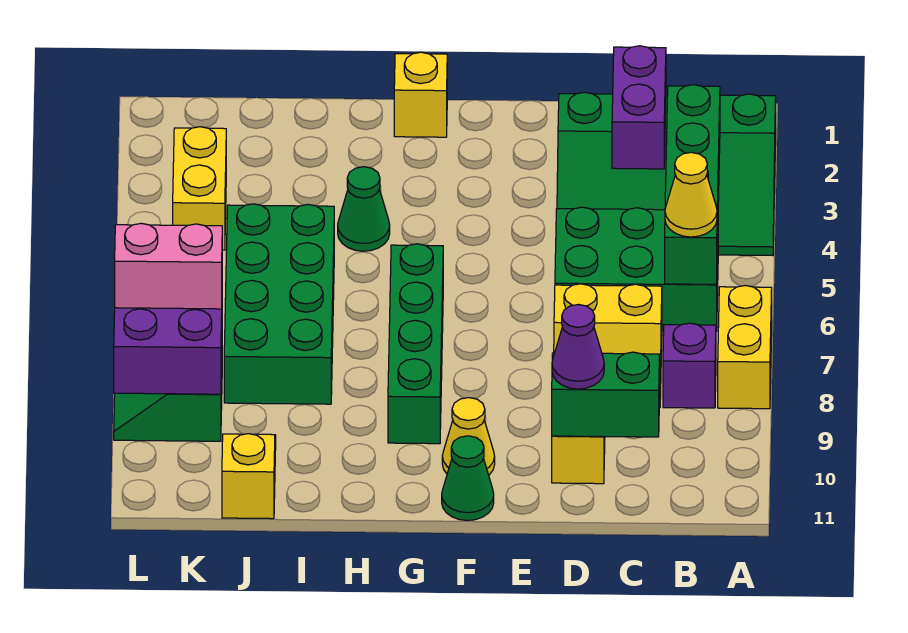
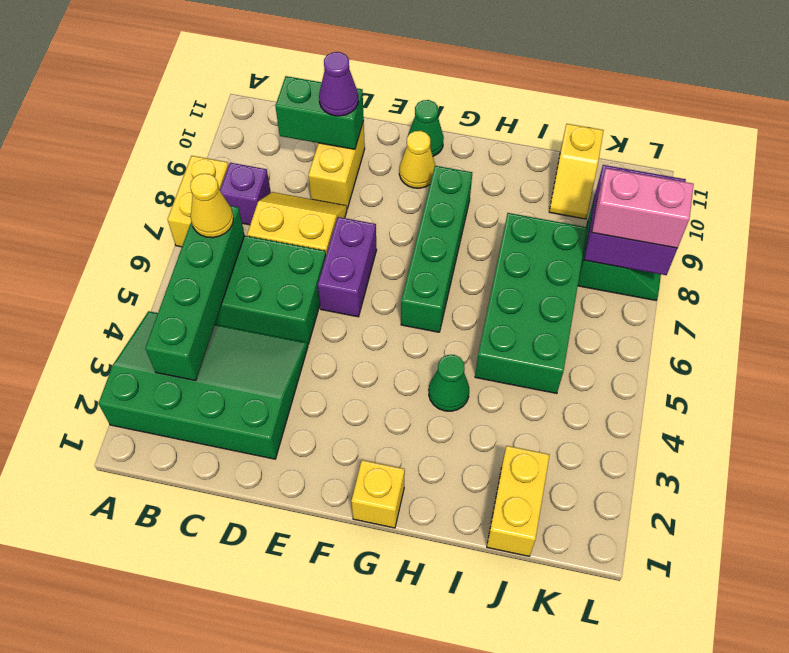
purple 1x2 brick [612,46,666,169] -> purple 1x2 brick moved to [318,217,377,317]
yellow 1x2 brick [173,127,226,250] -> yellow 1x2 brick moved to [487,446,550,556]

